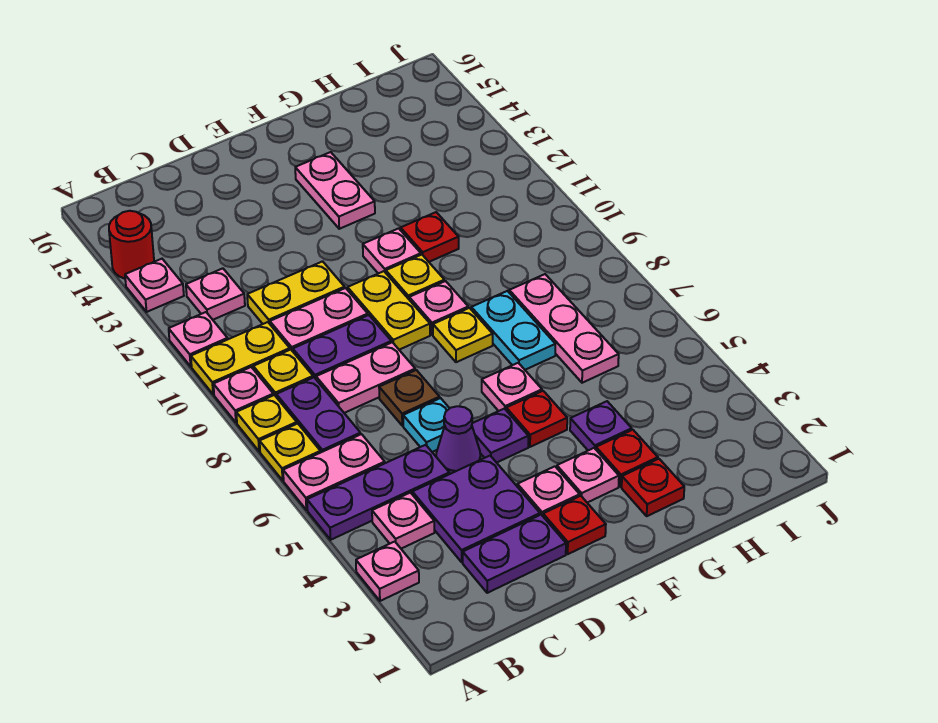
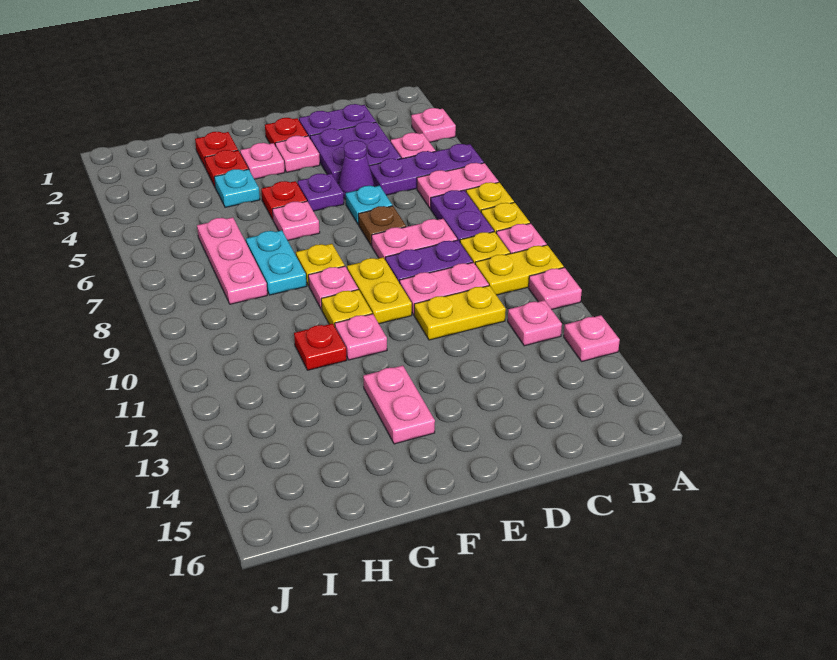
red 1x1 round brick [109,211,154,279] -> none
purple 1x1 plate [570,401,632,450] -> cyan 1x1 plate [214,169,260,207]

